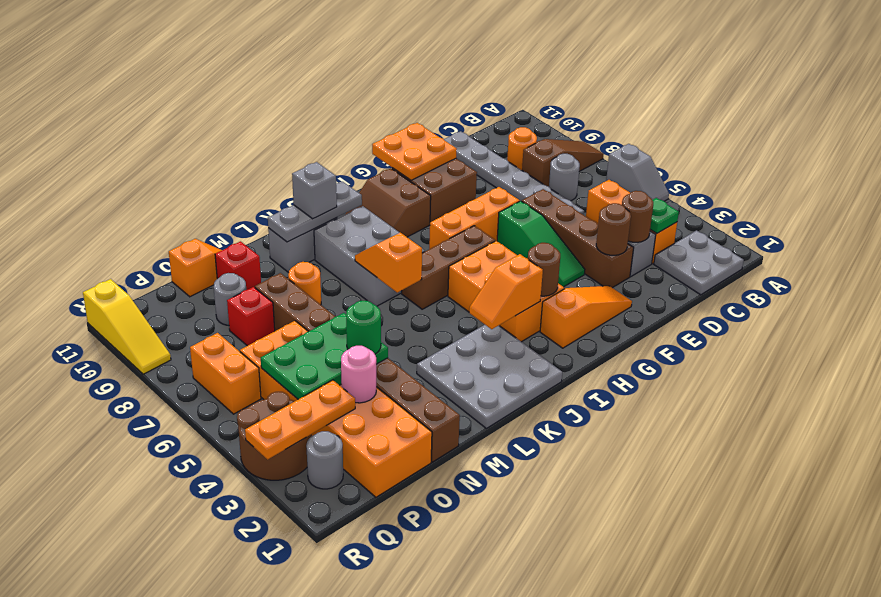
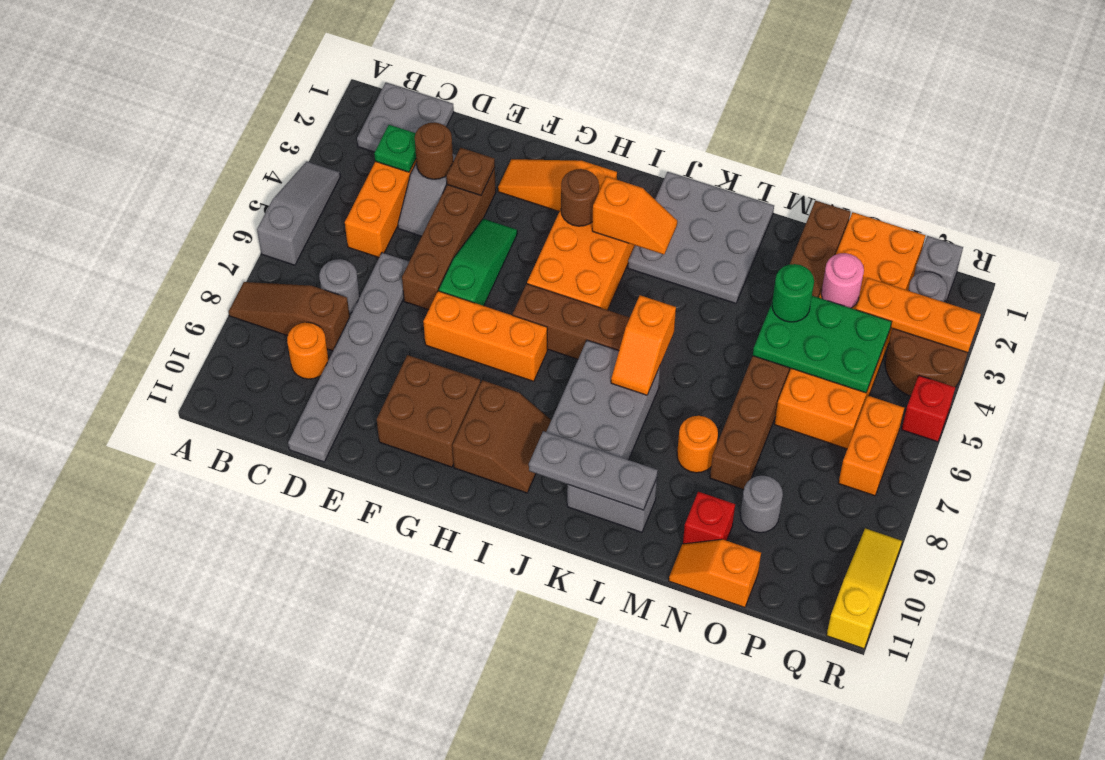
grey 1x2 slope [606,144,669,201] -> grey 1x3 slope [257,161,340,265]
brown 1x1 round brick [596,203,631,255] -> brown 1x1 plate [446,148,495,195]
orange 2x2 plate [372,123,457,180] -> none
grey 1x1 brick [292,162,337,219] -> grey 1x1 brick moved to [914,236,963,301]
red 1x1 brick [227,287,275,346] -> red 1x1 brick moved to [902,376,955,442]

